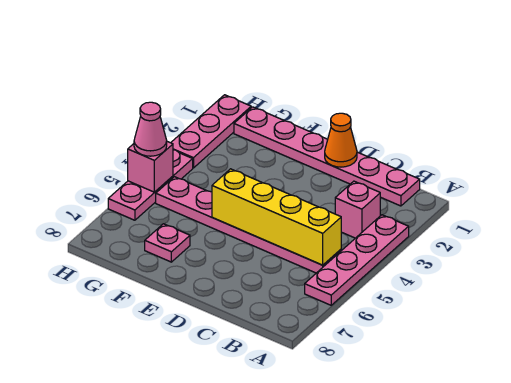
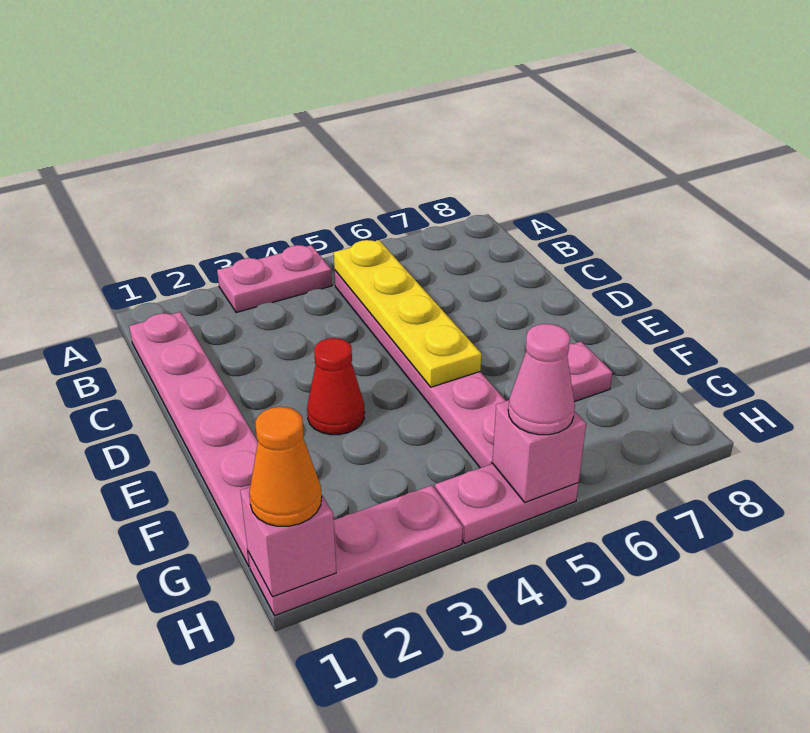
pink 1x4 plate [305,215,409,305] -> pink 1x2 plate [217,245,332,312]
pink 1x1 brick [335,181,380,238] -> pink 1x1 brick moved to [240,487,336,597]
yellow 1x4 brick [212,169,341,265] -> yellow 1x4 plate [334,240,481,387]
orange 1x1 cone [325,113,357,167] -> orange 1x1 cone moved to [249,407,322,526]
none -> red 1x1 cone [307,338,365,435]
pink 1x3 plate [108,150,193,220] -> pink 1x2 plate [435,464,578,543]

